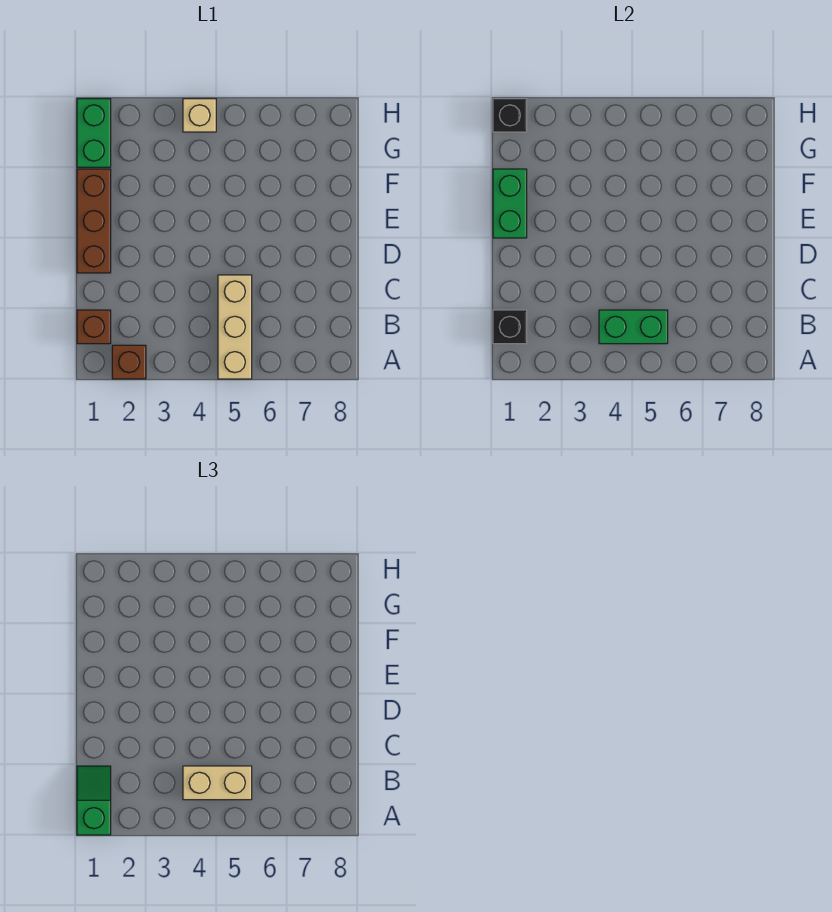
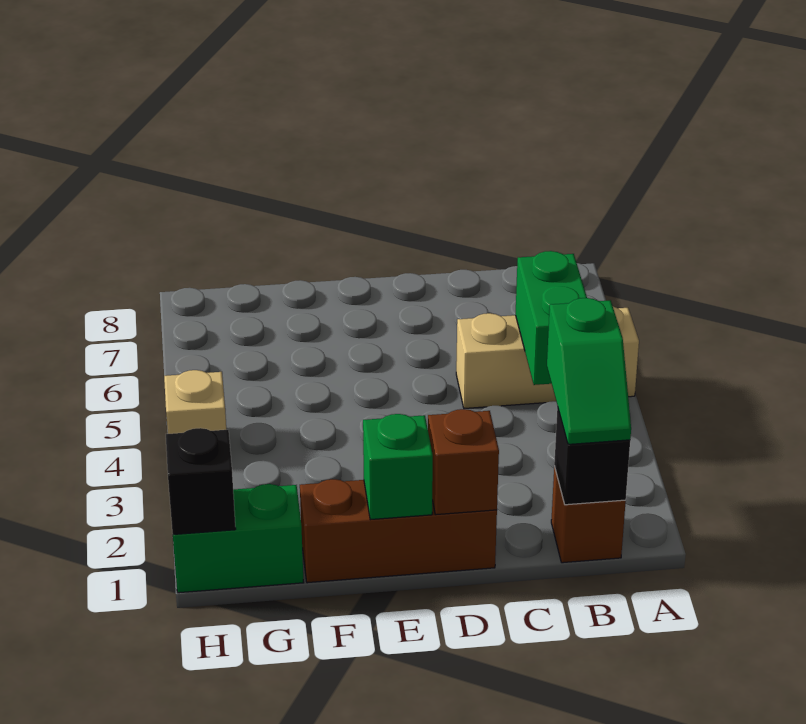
green 1x2 slope [77,766,111,835] -> green 1x2 slope turned to [547,298,631,444]
brown 1x1 brick [112,345,146,379] -> brown 1x1 brick moved to [428,409,499,515]
tan 1x2 brick [183,766,252,800] -> none
green 1x2 brick [493,169,527,238] -> green 1x1 brick [363,414,433,520]

